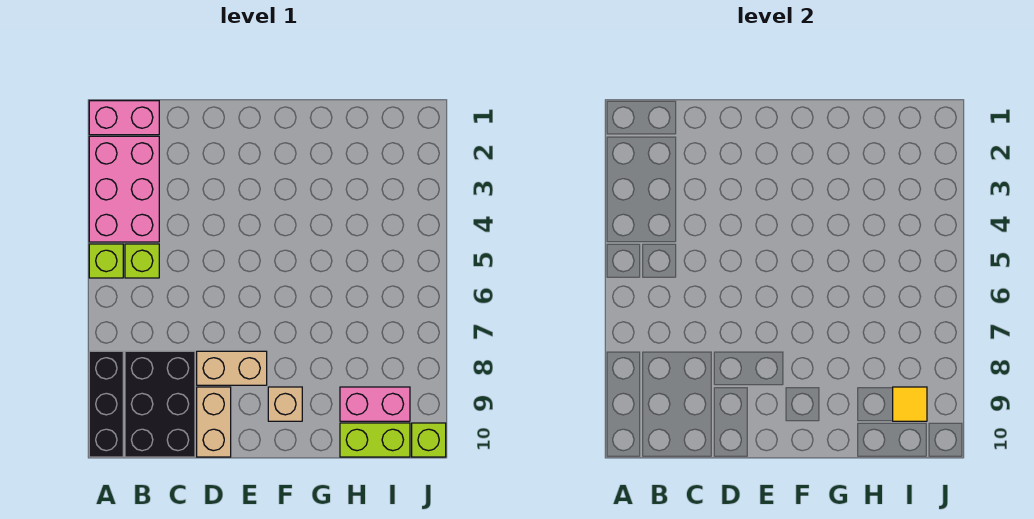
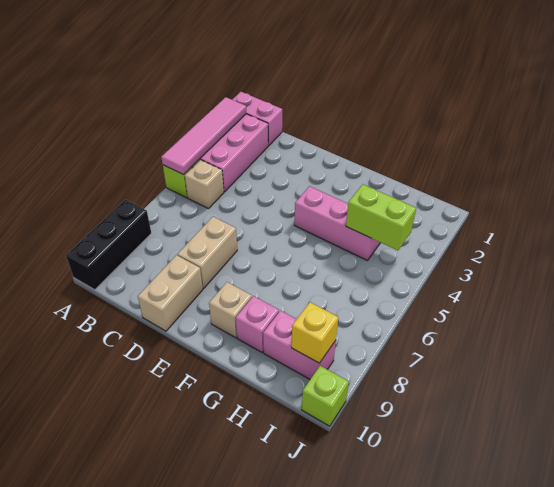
none -> pink 1x4 tile [161,97,246,175]
lime 1x1 brick [125,244,159,278] -> tan 1x1 brick [185,160,224,208]
black 2x3 brick [125,351,195,457] -> none
tan 1x2 brick [197,351,267,385] -> tan 1x2 brick turned to [177,217,237,288]
none -> pink 1x3 brick [294,186,380,261]
none -> pink 1x1 brick [236,296,279,352]
lime 1x2 brick [340,423,410,457] -> lime 1x2 brick moved to [346,184,416,250]
yellow 1x1 tile [893,387,927,421] -> yellow 1x1 brick [292,302,338,363]

